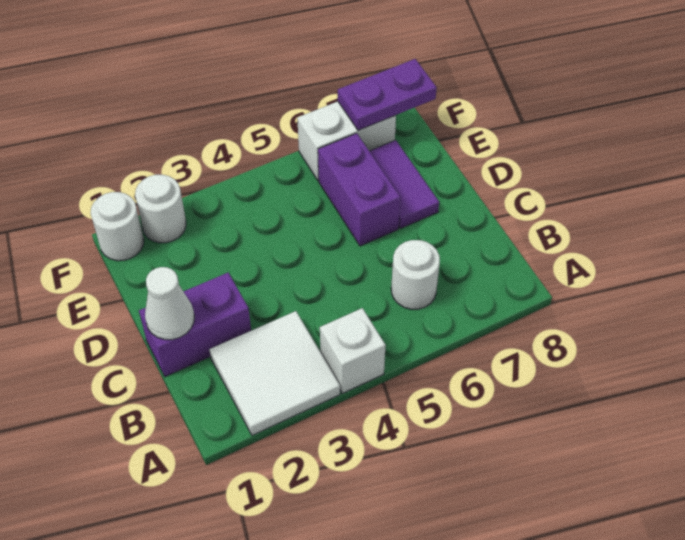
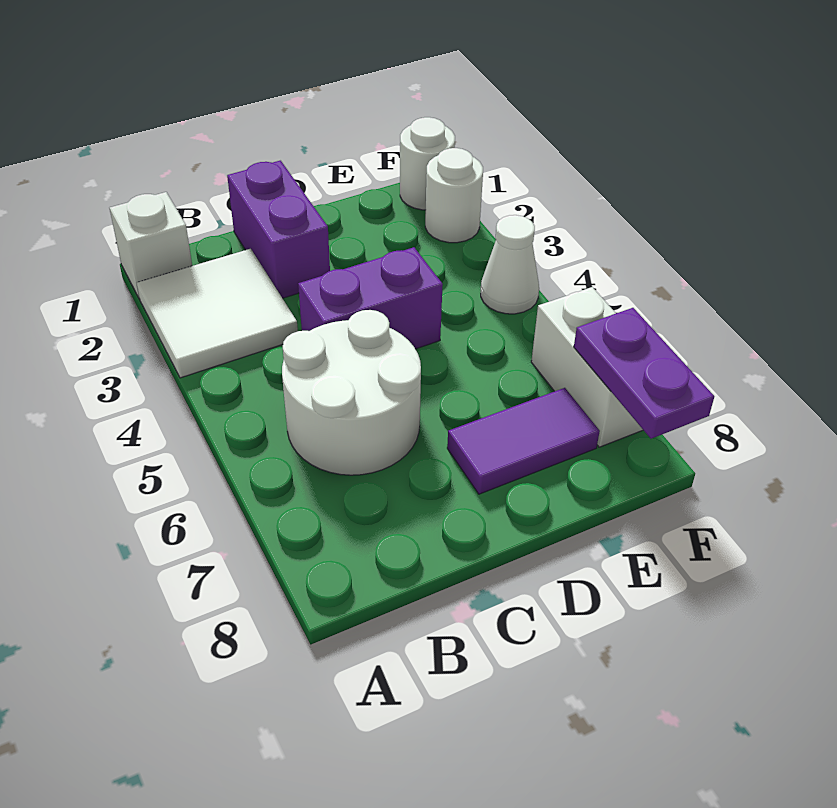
white 1x1 brick [320,308,386,393] -> white 1x1 brick moved to [110,192,192,299]
white 1x1 round brick [391,240,440,309] -> white 2x2 round brick [282,310,421,475]
white 1x1 cone [145,267,194,340] -> white 1x1 cone moved to [481,215,539,314]
purple 1x2 brick [318,133,401,246] -> purple 1x2 brick moved to [298,247,443,349]

